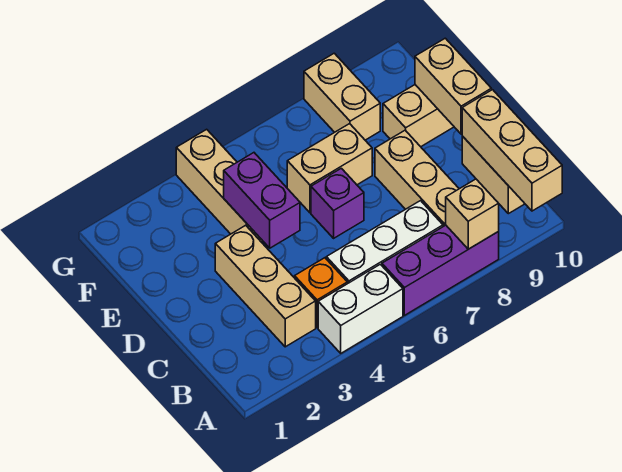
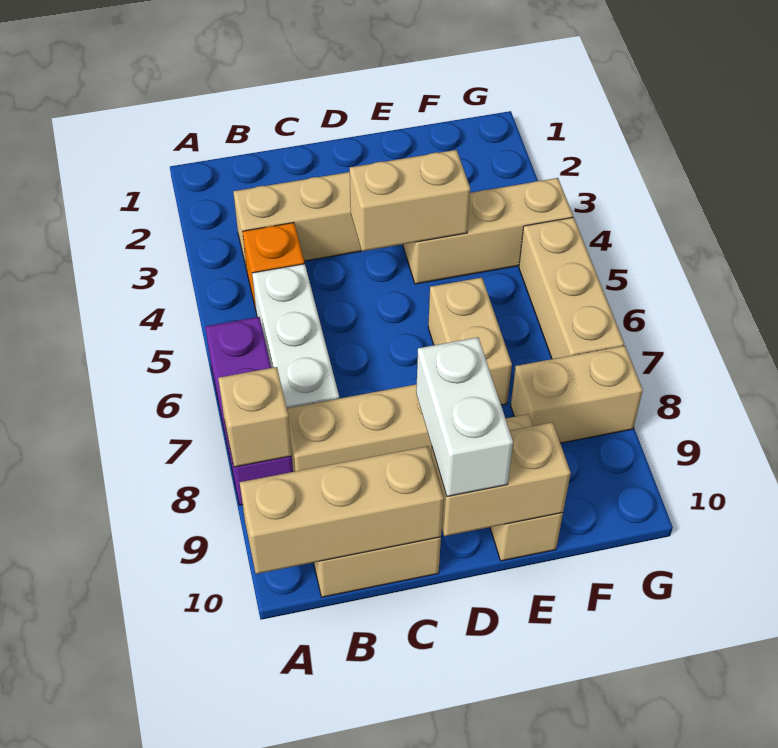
white 1x2 brick [318,264,403,353] -> white 1x2 brick moved to [416,337,513,496]
purple 1x2 brick [224,153,300,248] -> tan 1x2 brick [350,150,470,251]
purple 1x1 brick [311,168,364,238] -> none
none -> tan 1x3 brick [519,217,624,359]

